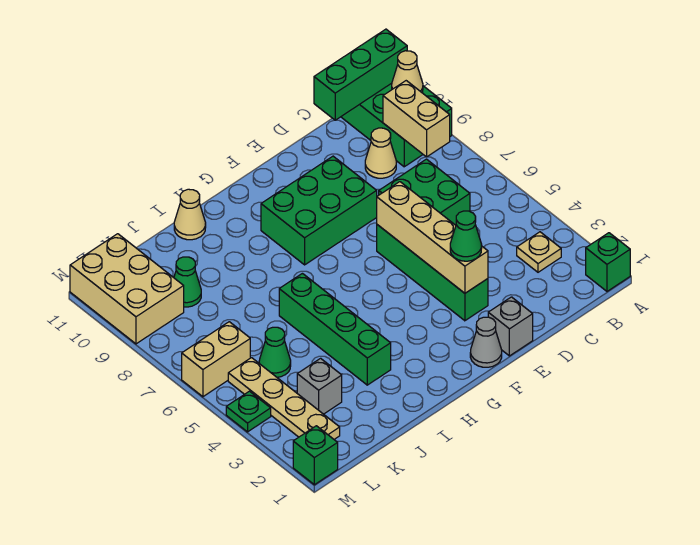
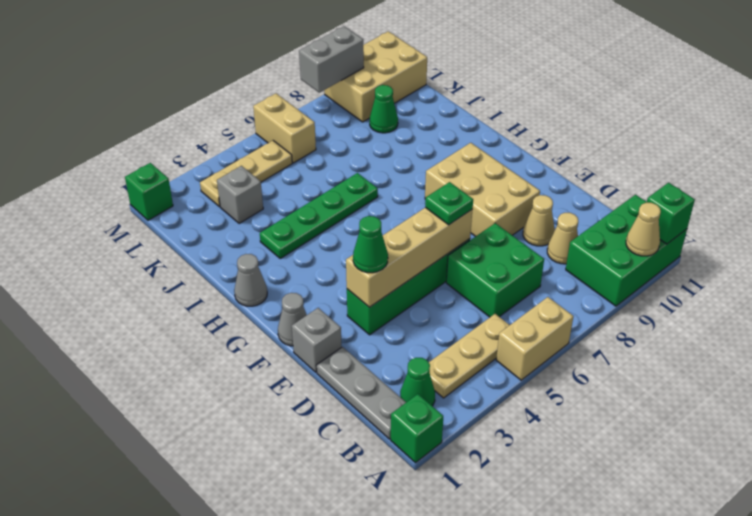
green 1x3 brick [314,29,407,120] -> green 1x1 brick [647,183,695,244]
none -> grey 1x3 plate [316,347,406,439]
tan 1x1 plate [517,232,561,272] -> tan 1x3 plate [429,314,509,398]
tan 1x2 brick [383,81,450,157] -> tan 1x2 brick moved to [496,297,574,380]
green 2x3 brick [261,156,377,265] -> tan 2x3 brick [425,143,540,236]
none -> grey 1x1 cone [234,254,267,306]
green 1x4 brick [279,273,391,385] -> green 1x4 plate [260,173,378,258]
tan 1x1 cone [174,189,206,240] -> tan 1x1 cone moved to [523,195,555,246]
green 1x1 cone [259,327,291,377] -> green 1x1 cone moved to [400,358,435,406]
tan 1x4 plate [228,358,340,439] -> tan 1x3 plate [200,141,292,207]
green 1x1 plate [226,391,271,432] -> green 1x1 plate moved to [425,182,473,225]
none -> grey 1x2 brick [299,26,364,93]

